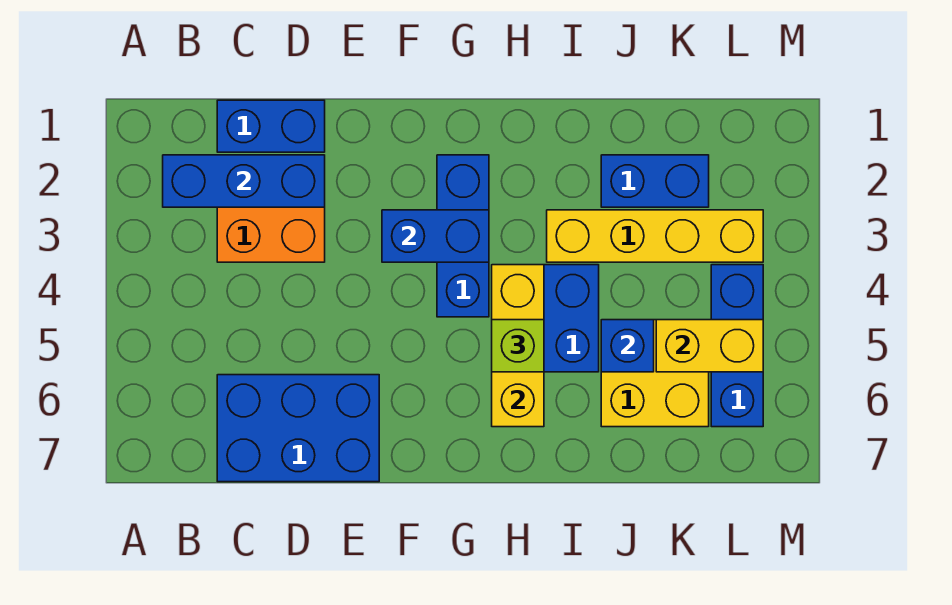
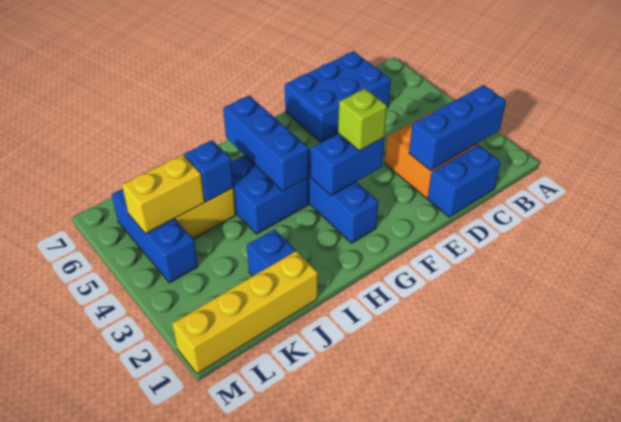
yellow 1x3 brick [492,265,544,427] -> blue 1x3 brick [223,96,309,191]
lime 1x1 brick [492,320,544,372] -> lime 1x1 brick moved to [338,89,387,151]
yellow 1x4 brick [547,210,763,262] -> yellow 1x4 brick moved to [172,251,318,374]
blue 1x2 brick [601,155,709,207] -> blue 1x1 brick [247,229,295,276]

